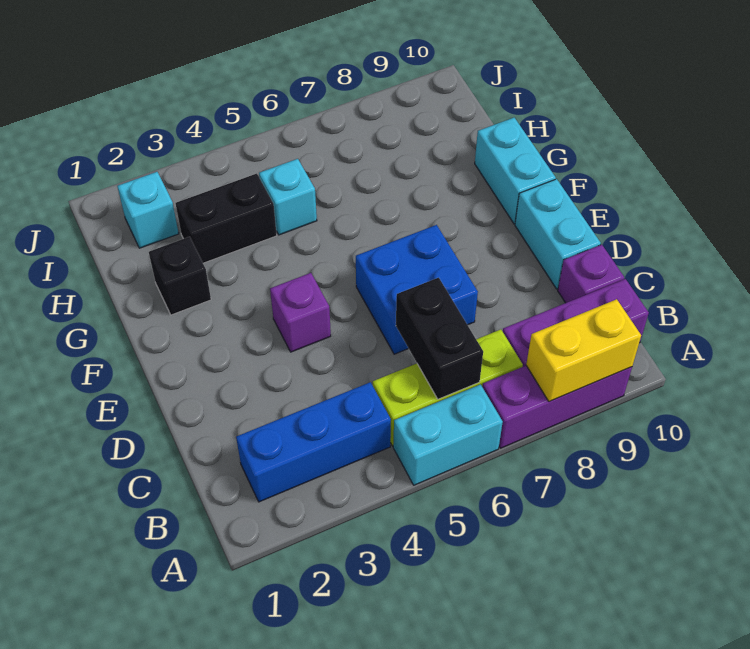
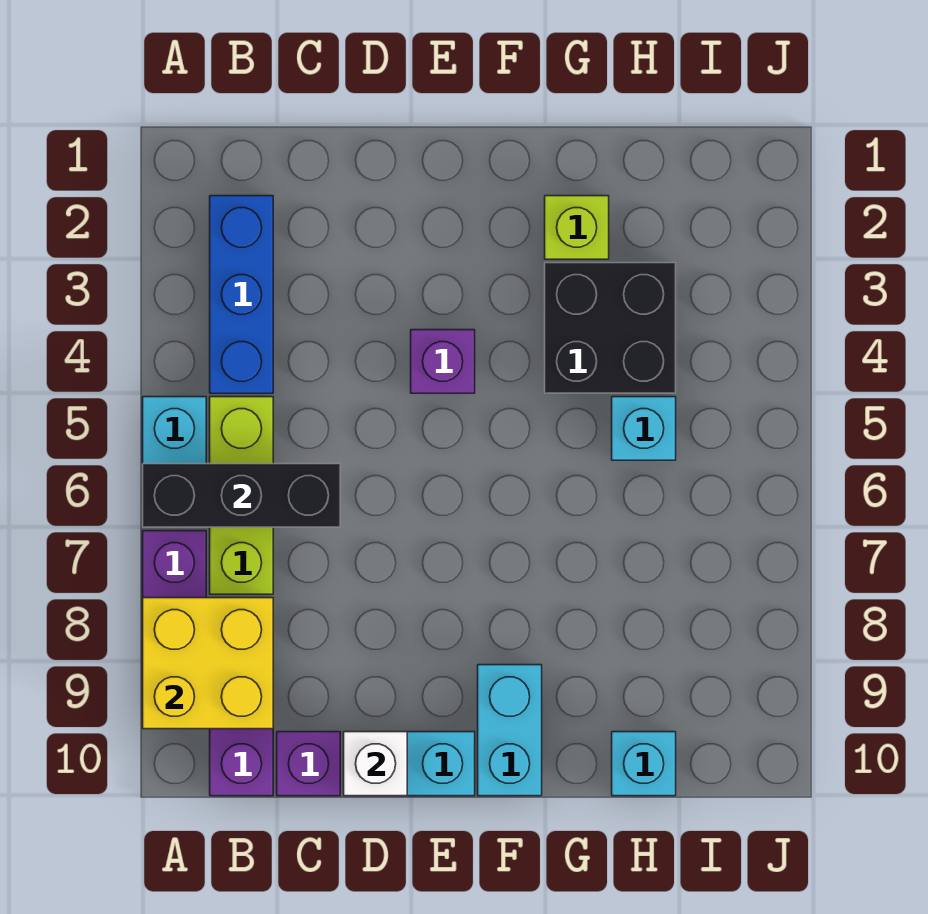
yellow 1x2 brick [526,299,641,402] -> yellow 2x2 brick [143,598,273,729]
black 1x2 brick [396,278,483,399] -> black 1x3 brick [143,464,340,527]
blue 2x2 brick [356,225,478,354] -> none
none -> white 1x1 brick [344,732,407,796]
cyan 1x2 brick [475,118,556,224] -> cyan 1x2 brick turned to [478,665,542,796]
black 1x1 brick [149,237,211,315] -> lime 1x1 brick [545,196,609,259]
black 1x2 brick [176,174,277,263] -> black 2x2 brick [545,263,676,393]
cyan 1x1 brick [117,172,179,248] -> cyan 1x1 brick moved to [612,732,676,796]

